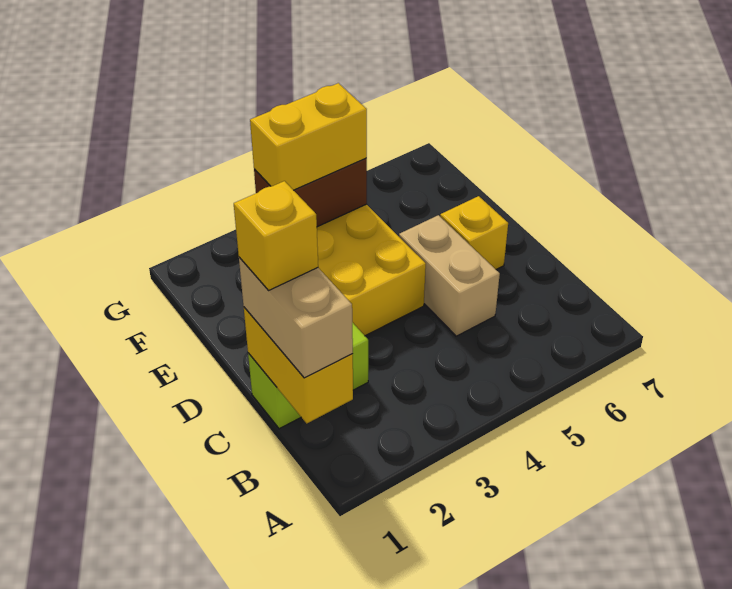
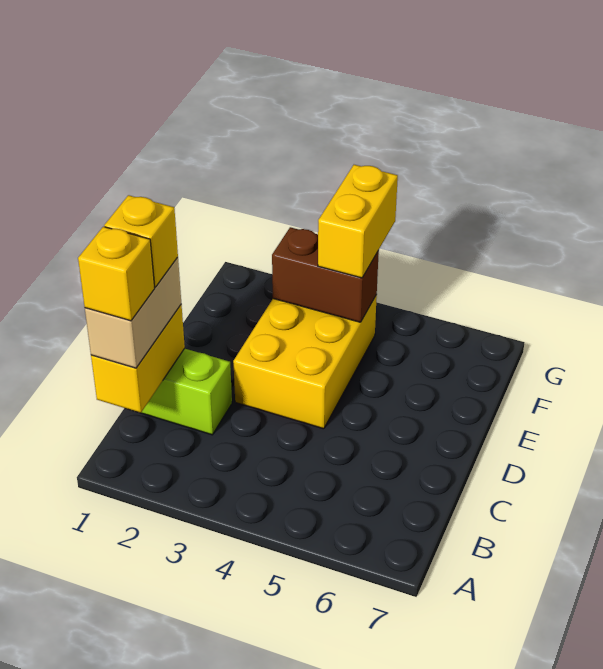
tan 1x2 brick [399,215,500,336] -> none
yellow 1x1 brick [440,196,508,269] -> yellow 1x1 brick moved to [78,227,155,321]
yellow 1x2 brick [250,83,367,190] -> yellow 1x2 brick turned to [318,165,398,278]

